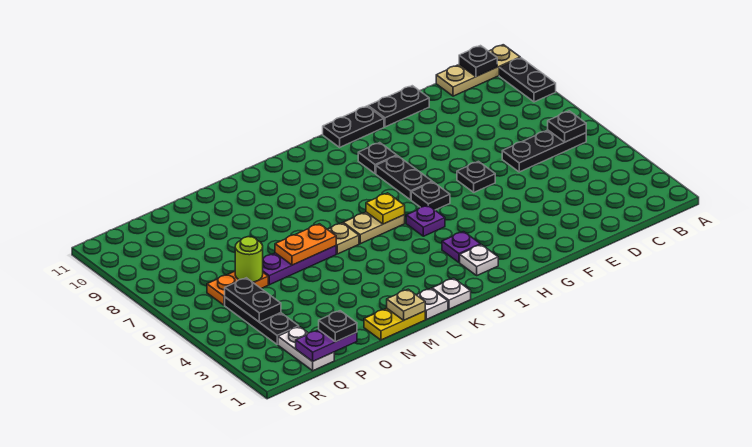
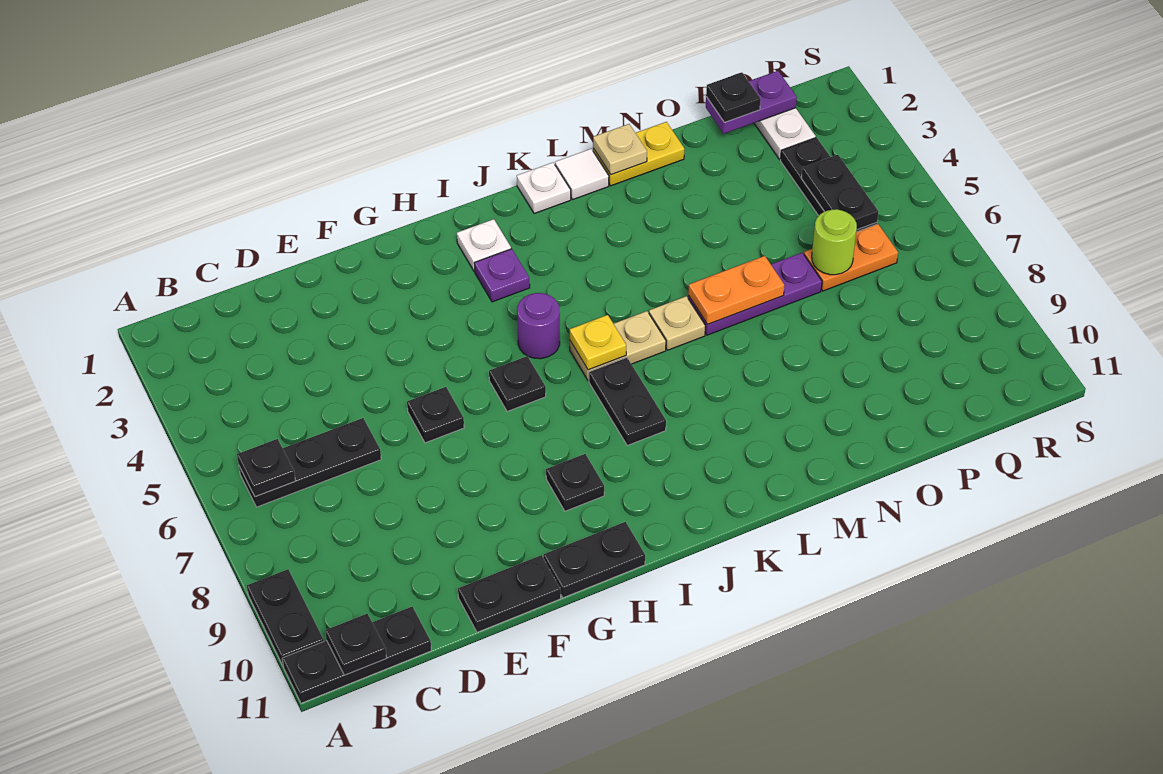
tan 1x3 plate [436,45,520,96] -> black 1x3 plate [282,607,431,703]
black 1x2 plate [376,156,432,200] -> black 1x2 plate moved to [589,358,666,445]
purple 1x1 plate [406,205,445,236] -> purple 1x1 round brick [517,293,560,359]
white 1x1 plate [417,289,448,319] -> white 1x1 tile [555,149,609,200]

